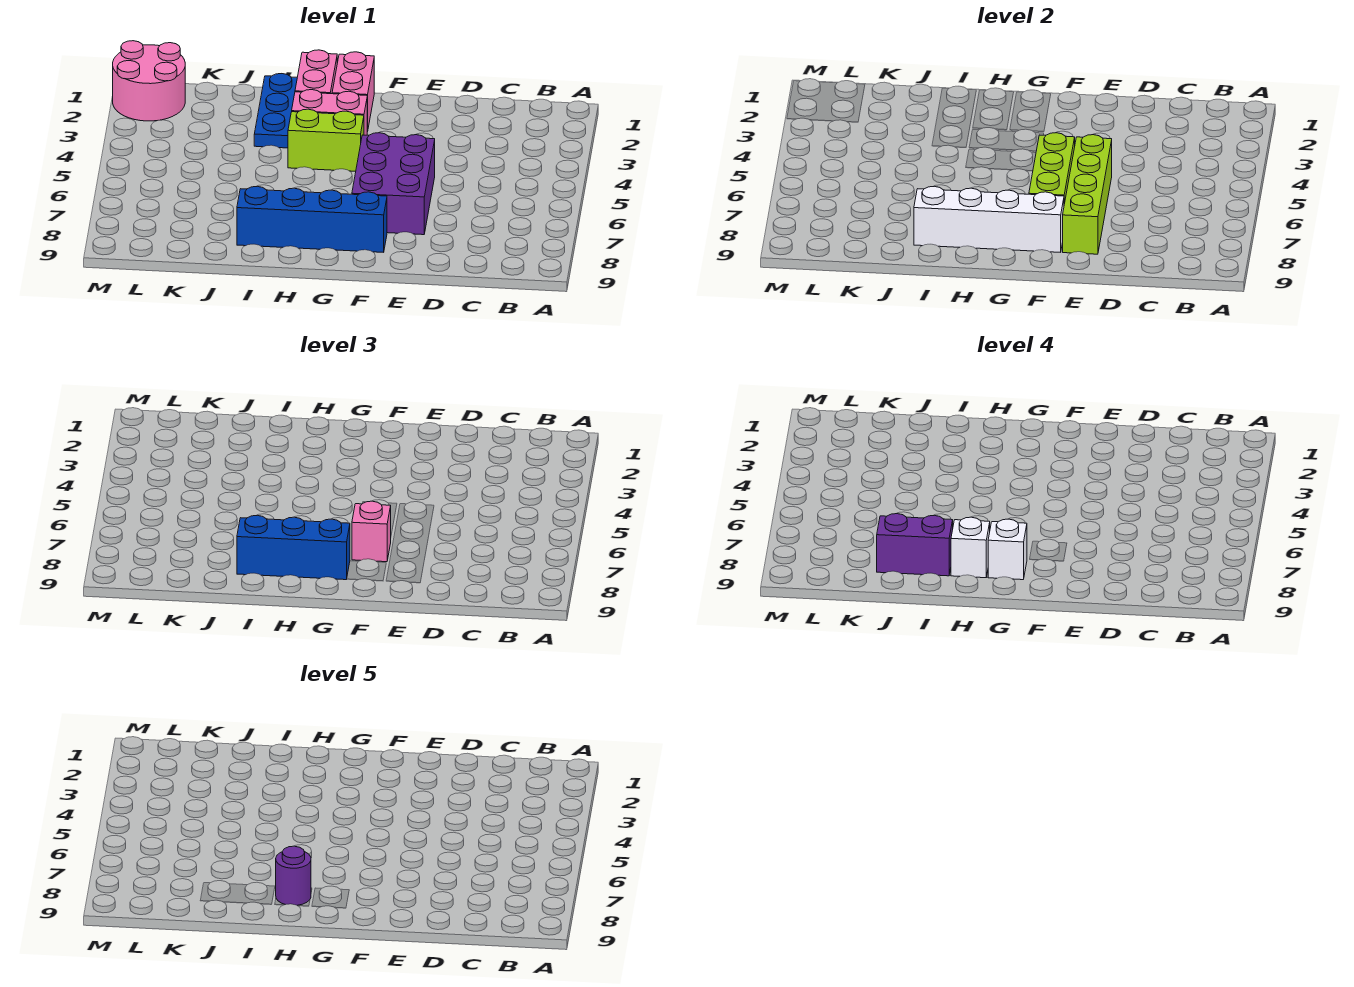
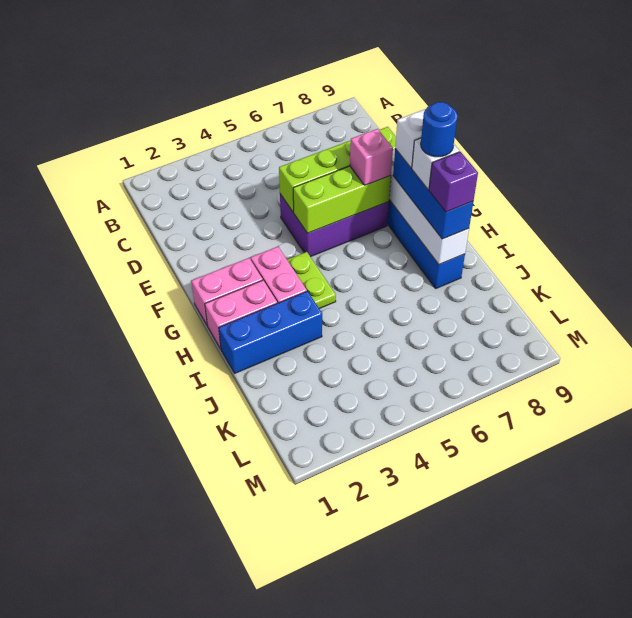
lime 1x2 brick [288,109,364,171] -> lime 1x2 plate [287,252,336,309]
purple 1x1 round brick [276,846,311,905] -> blue 1x1 round brick [421,102,457,157]
blue 1x3 plate [254,74,297,148] -> blue 1x3 brick [219,291,322,373]
purple 1x2 brick [877,514,953,576] -> purple 1x1 brick [429,152,478,212]
pink 2x2 round brick [113,41,185,121] -> none

